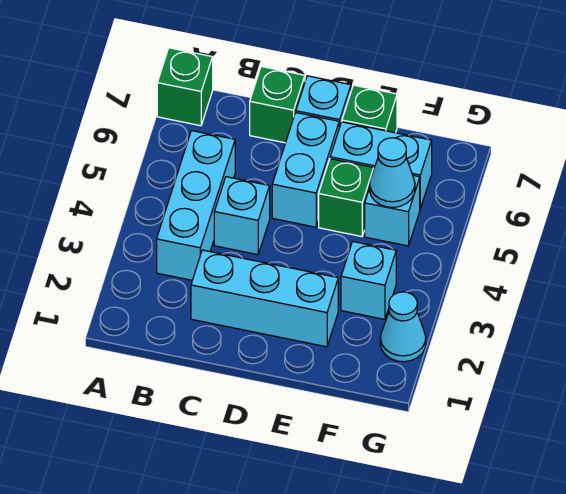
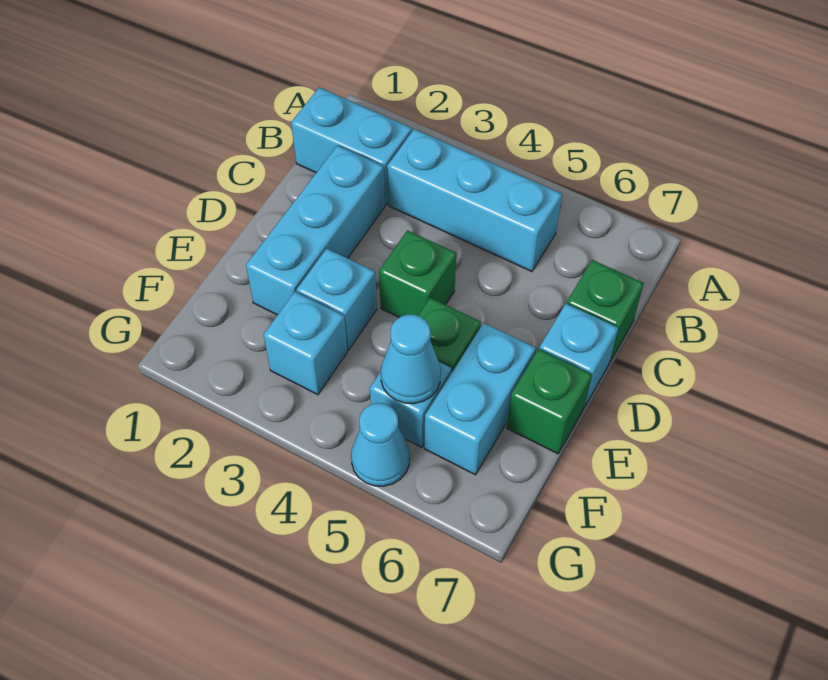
green 1x1 brick [157,48,213,126] -> green 1x1 brick moved to [379,230,456,317]
cyan 1x1 brick [214,177,270,255] -> cyan 1x1 brick moved to [297,249,377,350]
cyan 1x2 brick [272,113,339,227] -> cyan 1x2 brick moved to [291,87,412,205]
cyan 1x1 cone [380,292,426,362] -> cyan 1x1 cone moved to [351,403,410,486]

